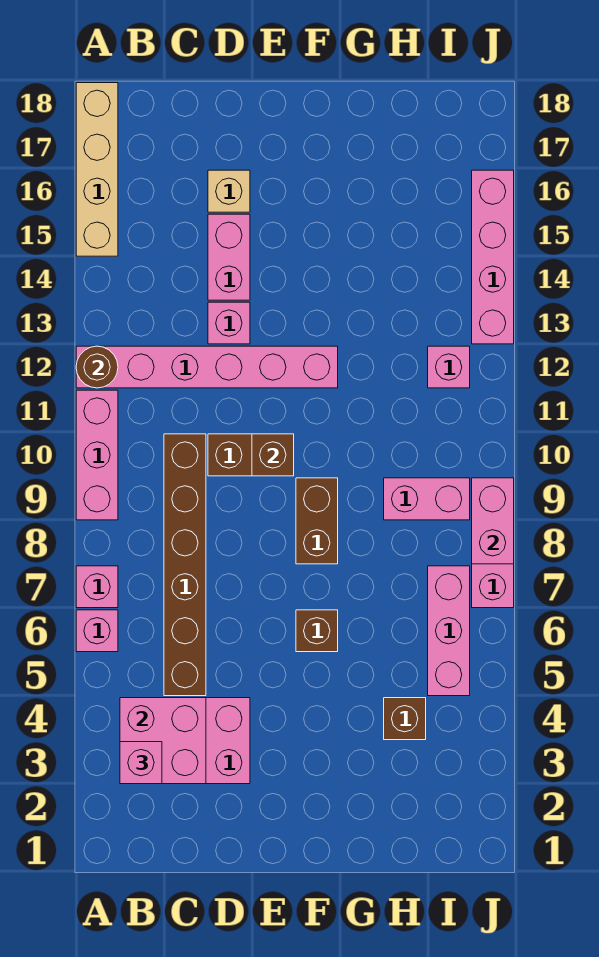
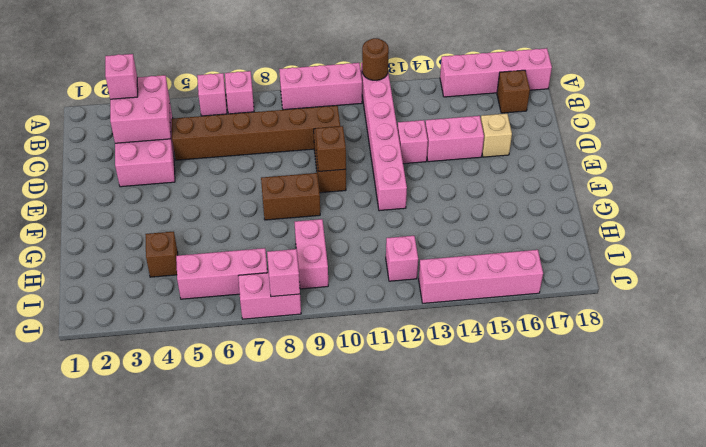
tan 1x4 brick [76,83,118,256] -> pink 1x4 brick [440,48,552,97]
brown 1x1 brick [296,610,338,652] -> brown 1x1 brick moved to [497,70,530,113]
pink 1x2 brick [472,478,514,564] -> pink 1x1 brick [267,249,300,297]

